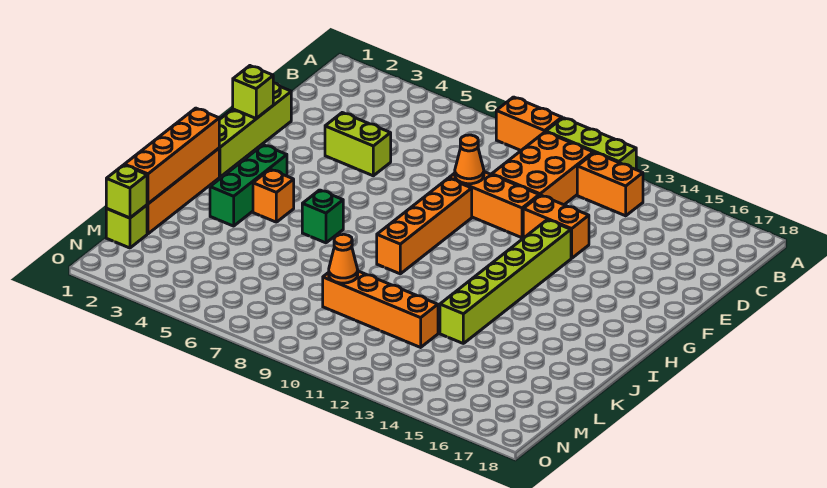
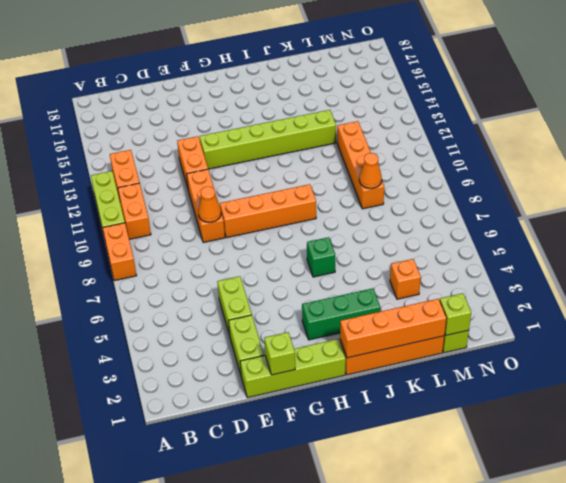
orange 2x3 brick [492,132,593,205] -> orange 1x2 brick [118,183,151,239]
none -> lime 1x2 brick [229,315,264,374]
orange 1x1 brick [253,169,294,222] -> orange 1x1 brick moved to [390,259,421,299]

